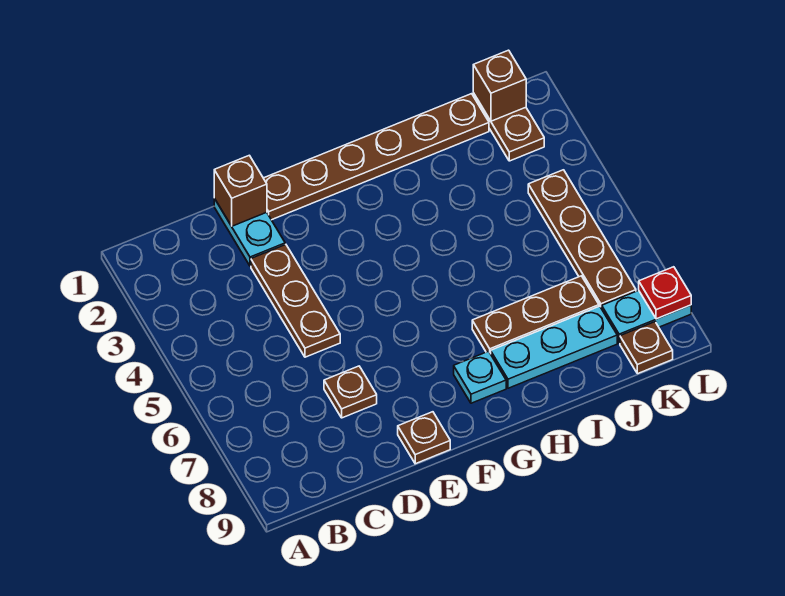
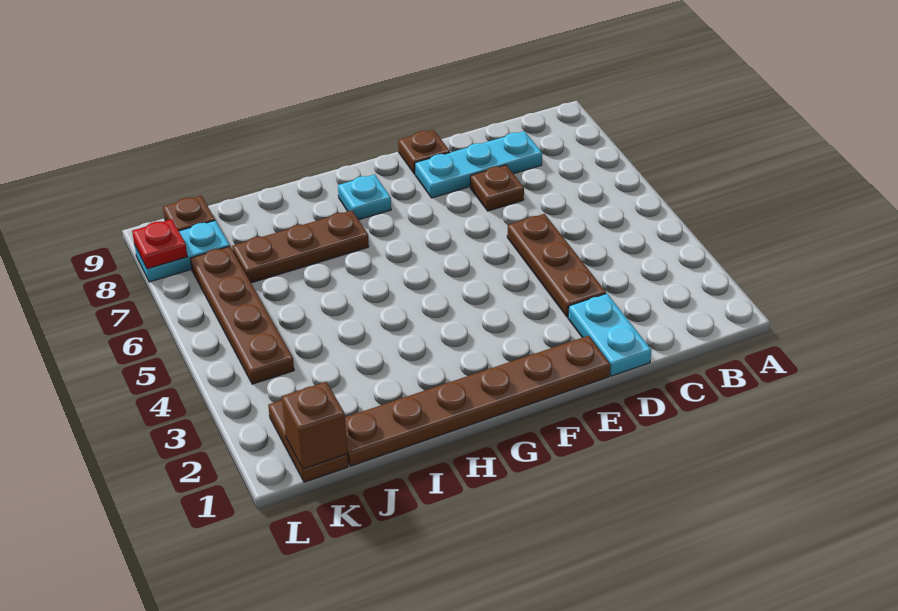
brown 1x1 brick [214,155,267,226] -> none
cyan 1x3 plate [491,306,617,388] -> cyan 1x3 plate moved to [415,131,542,198]

